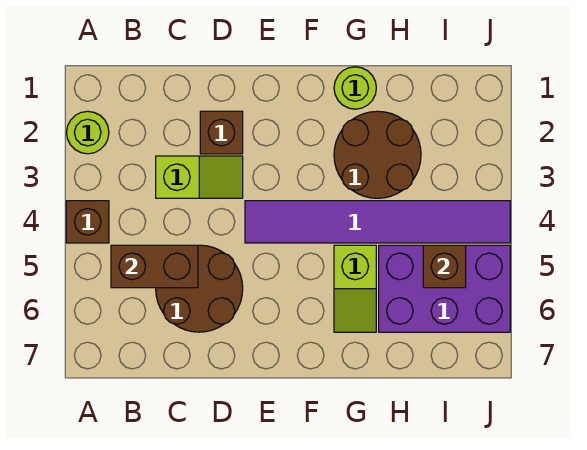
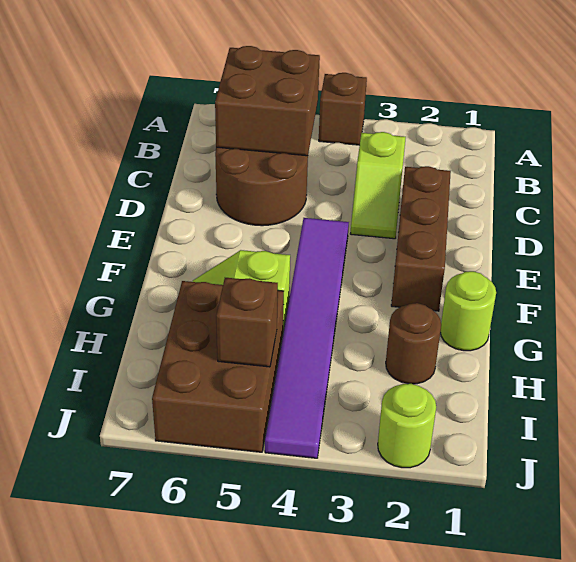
lime 1x1 round brick [67,111,109,154] -> lime 1x1 round brick moved to [378,384,436,468]
brown 1x2 brick [111,245,198,288] -> brown 2x2 brick [215,46,320,156]
brown 1x1 brick [200,111,243,154] -> brown 1x3 brick [391,166,451,311]
brown 2x2 round brick [334,111,421,198] -> brown 1x1 round brick [386,303,441,384]
purple 2x3 brick [379,245,510,332] -> brown 2x3 brick [152,281,284,452]

